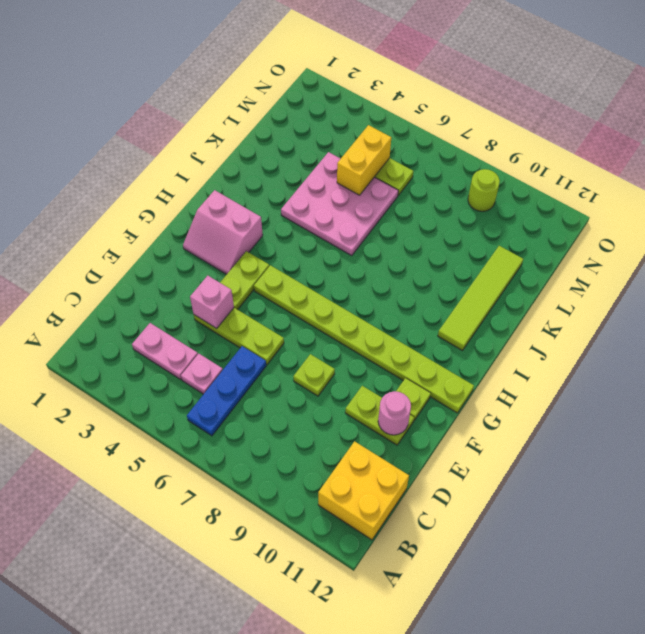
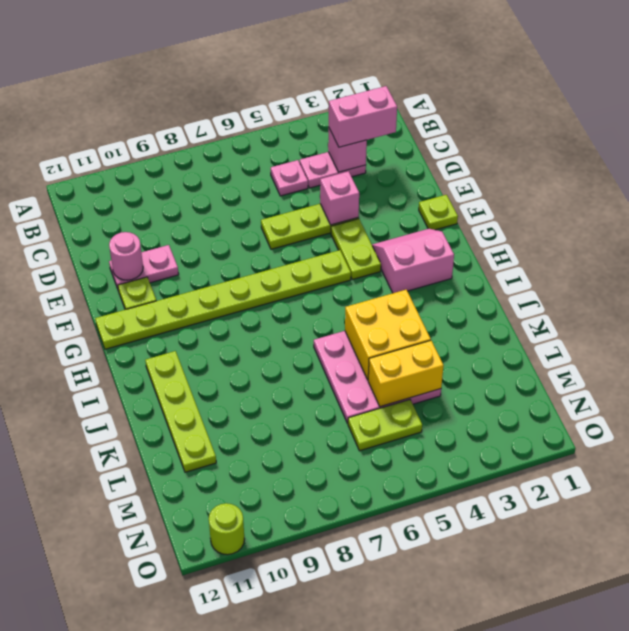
blue 1x3 plate [187,346,266,436] -> none
yellow 2x2 brick [318,441,409,540] -> yellow 2x2 brick moved to [345,290,431,380]
none -> pink 1x2 brick [329,86,397,147]
none -> pink 1x1 brick [328,129,367,172]
lime 1x1 plate [293,354,335,396] -> lime 1x1 plate moved to [419,195,458,230]
lime 1x2 plate [345,386,414,445] -> pink 1x2 plate [109,245,179,291]
lime 1x4 tile [438,246,523,351] -> lime 1x4 plate [145,351,216,472]
yellow 1x2 brick [337,125,391,195] -> yellow 1x2 brick turned to [368,340,444,407]
lime 1x1 round brick [468,169,500,211] -> lime 1x1 round brick moved to [209,503,244,555]

